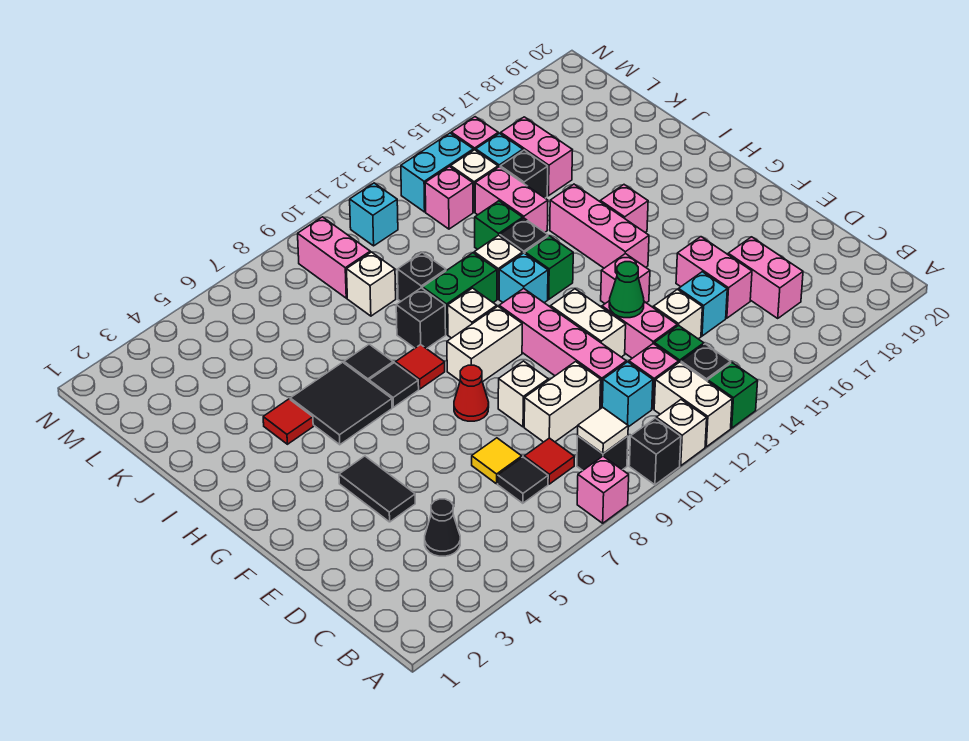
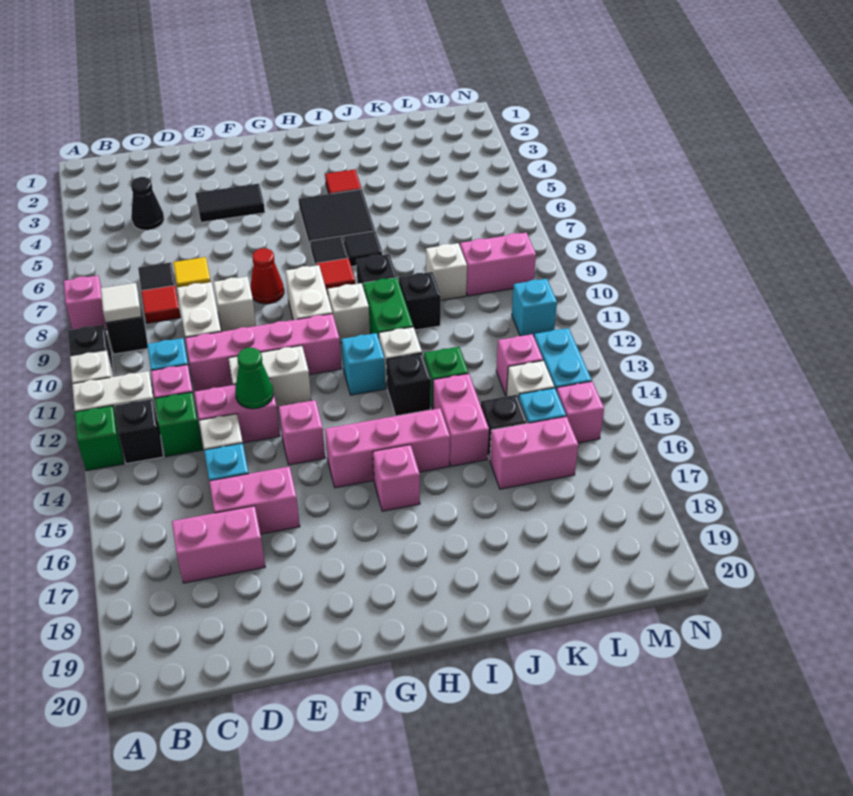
green 1x1 brick [525,236,573,299] -> none
pink 1x2 brick [475,167,548,232] -> pink 1x2 brick turned to [433,374,489,466]

